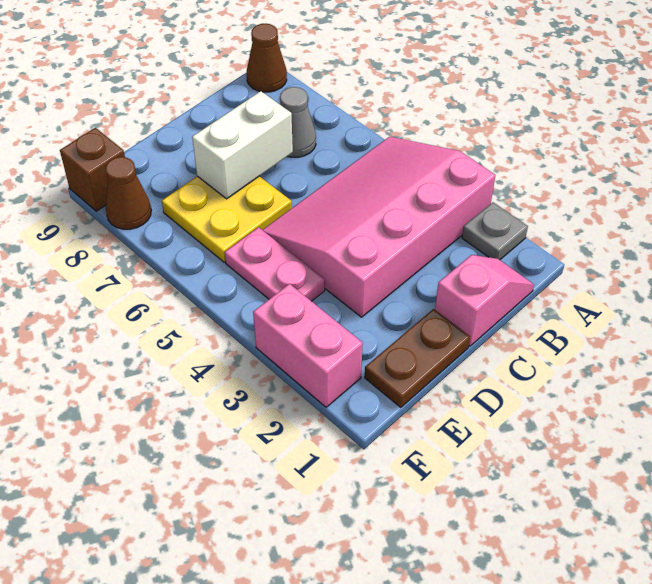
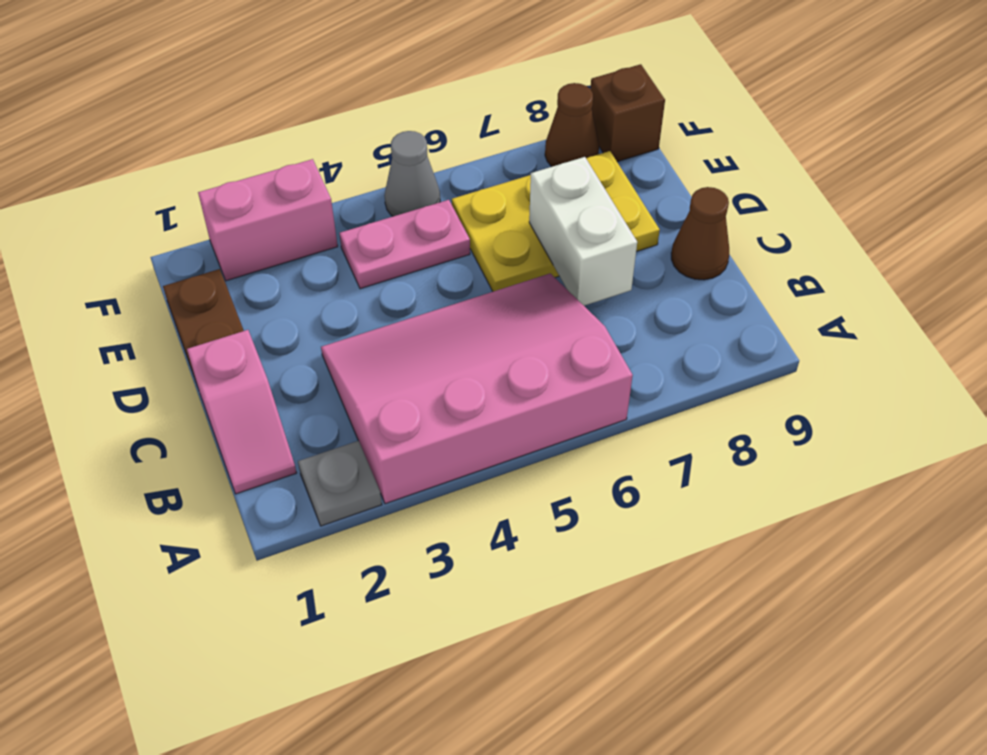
pink 3x4 slope [263,137,495,317] -> pink 3x4 slope turned to [321,274,633,504]
brown 1x1 cone [247,24,287,92] -> brown 1x1 cone moved to [671,187,729,280]
grey 1x1 cone [280,87,316,157] -> grey 1x1 cone moved to [384,131,440,216]
yellow 2x2 plate [162,176,292,262] -> yellow 2x3 plate [452,151,660,292]

